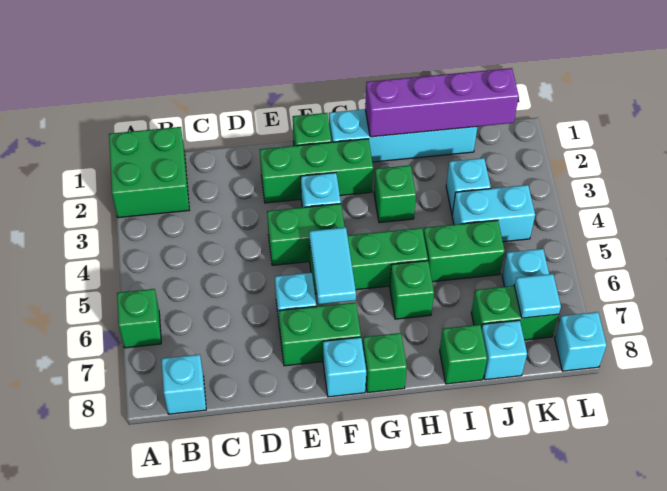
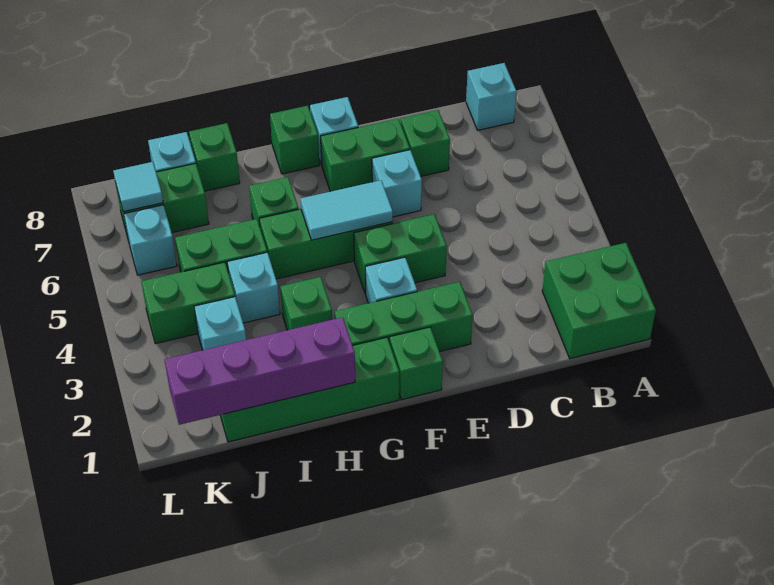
green 1x1 brick [117,289,161,348] -> green 1x1 brick moved to [401,110,450,176]
cyan 1x2 tile [309,227,356,304] -> cyan 1x2 tile turned to [300,180,393,240]
cyan 1x4 brick [329,109,477,162] -> green 1x4 brick [220,337,399,442]
cyan 1x2 brick [452,185,535,242] -> green 1x2 brick [141,262,235,344]
cyan 1x1 brick [555,312,607,371] -> cyan 1x1 brick moved to [227,252,280,323]

